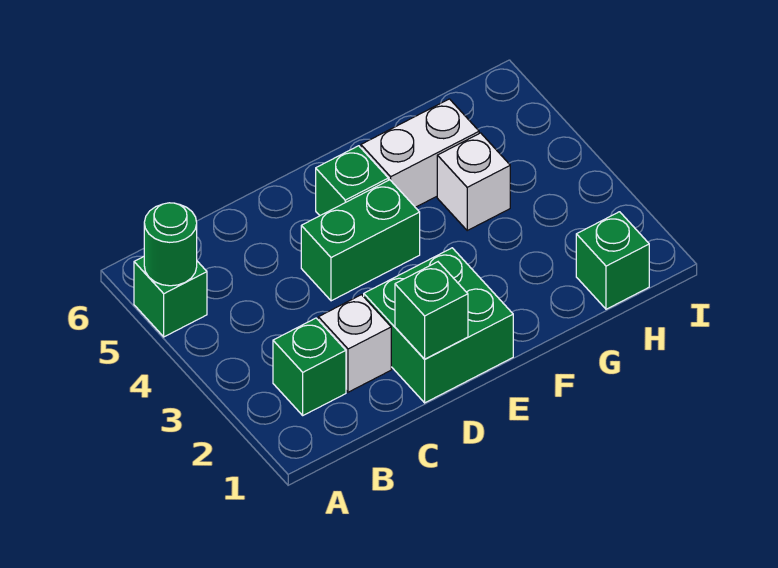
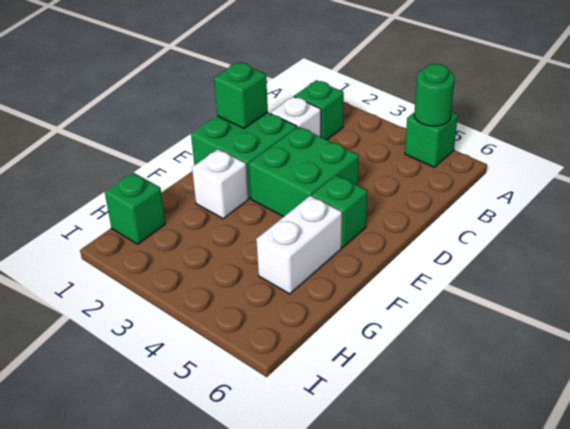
green 1x2 brick [301,180,420,301] -> green 2x2 brick [249,127,359,217]
white 1x1 brick [437,133,510,230] -> white 1x1 brick moved to [192,149,248,219]

